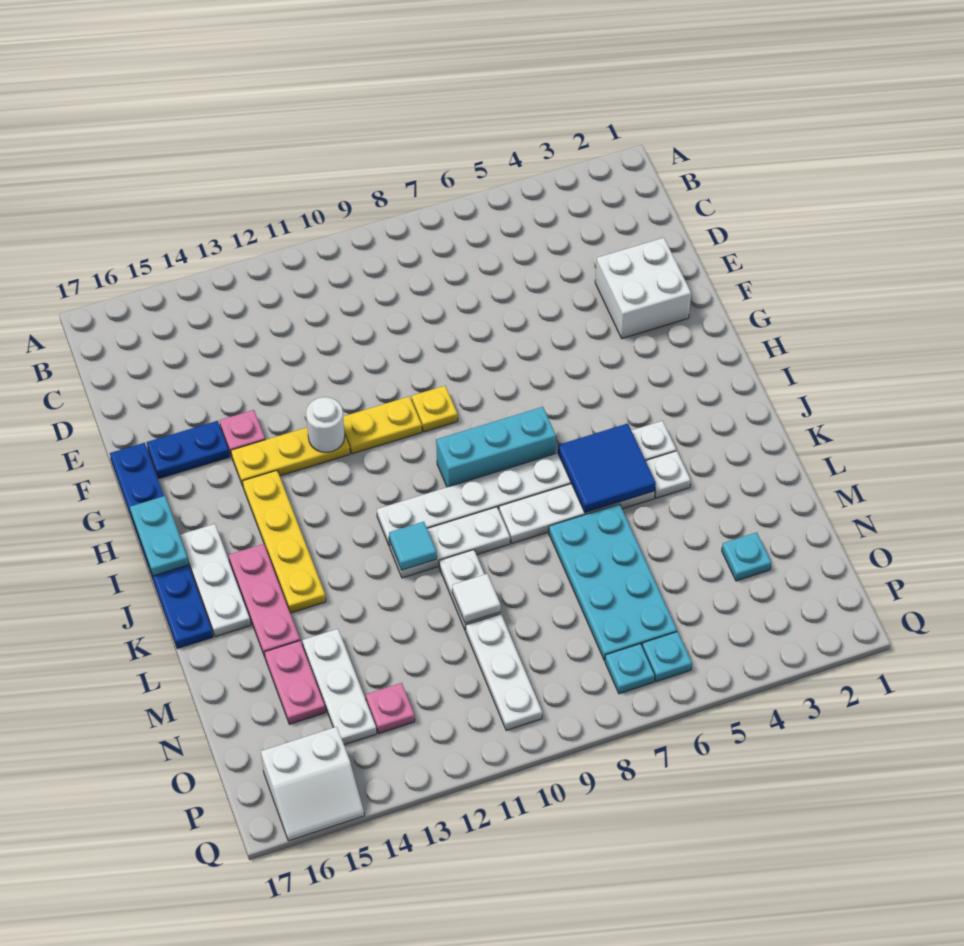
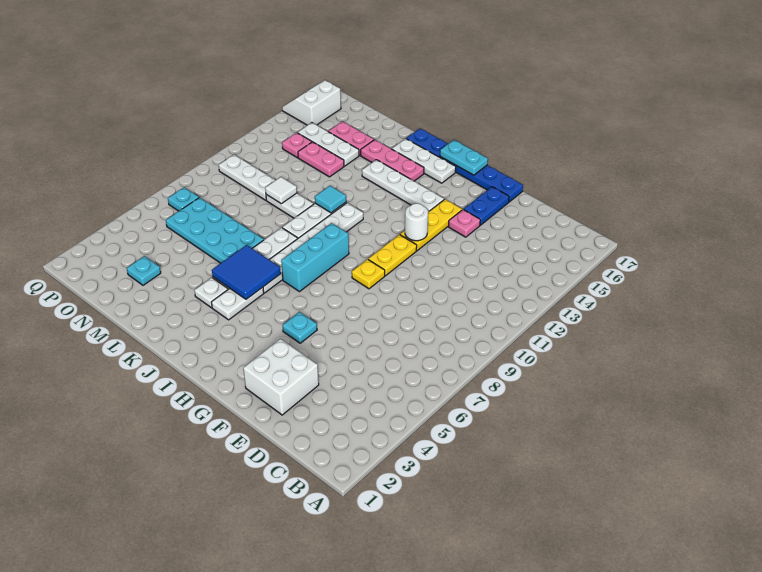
yellow 1x4 plate [242,470,326,613] -> white 1x4 plate [362,160,444,212]
none -> pink 1x2 plate [298,142,344,177]
cyan 1x1 plate [642,632,692,682] -> cyan 1x1 plate moved to [283,312,317,343]

